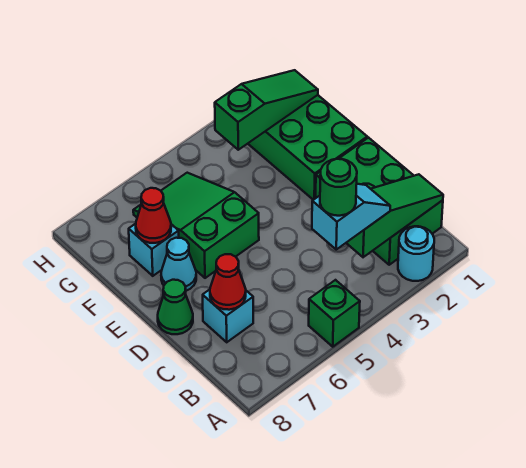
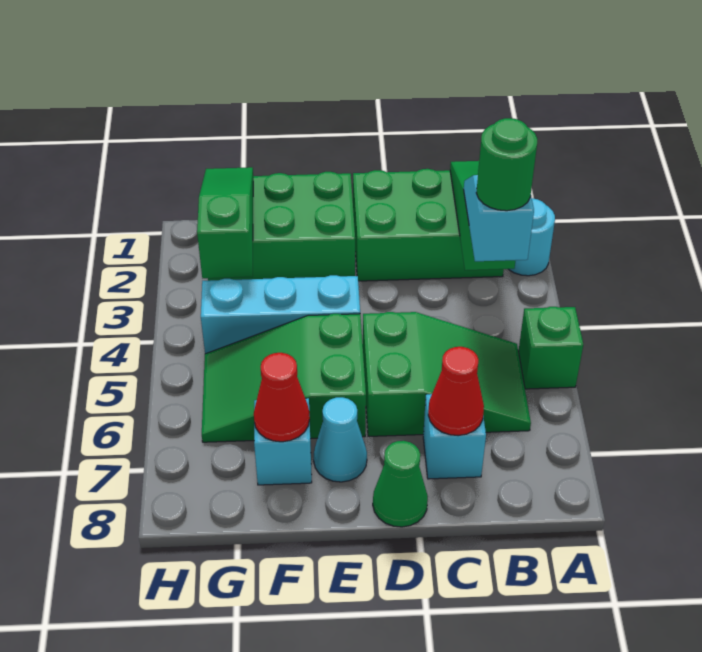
none -> green 2x3 slope [363,312,531,436]
none -> cyan 1x3 brick [201,275,360,354]

